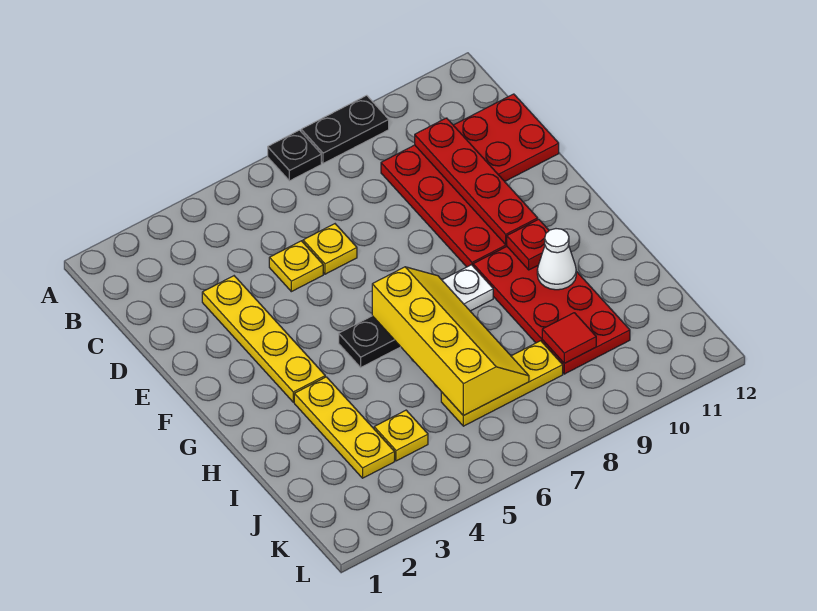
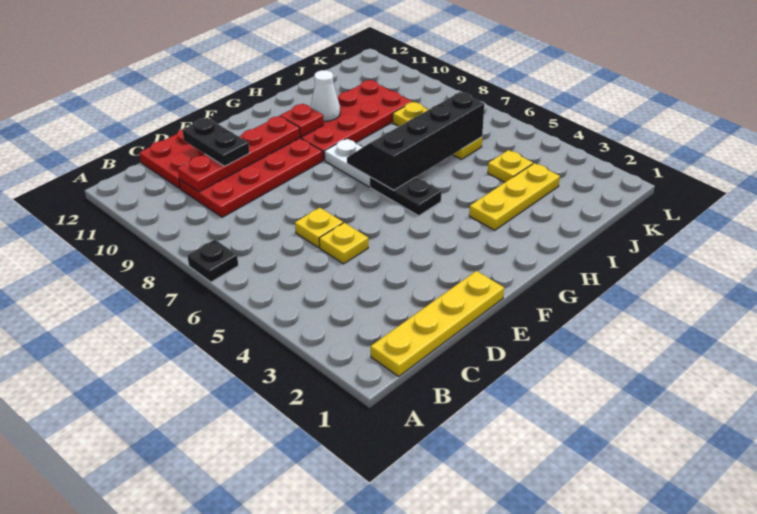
black 1x2 plate [301,95,389,164] -> black 1x2 plate moved to [182,118,249,166]
yellow 1x4 plate [202,276,325,402] -> yellow 1x4 plate moved to [371,271,504,376]
yellow 2x4 slope [372,267,529,416] -> black 2x4 slope [347,92,484,190]
red 1x1 tile [542,313,596,363] -> none

